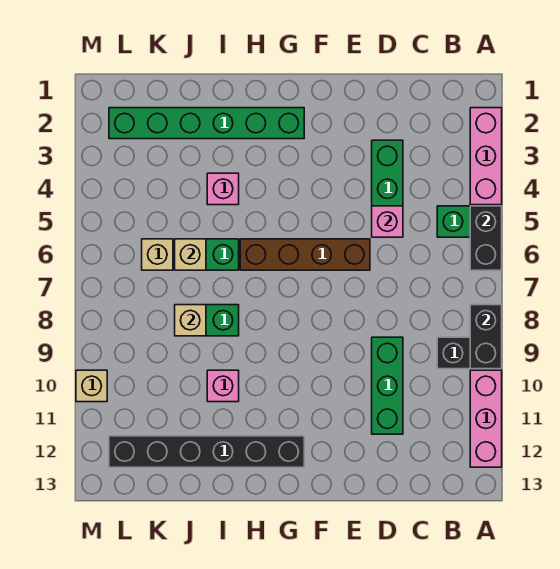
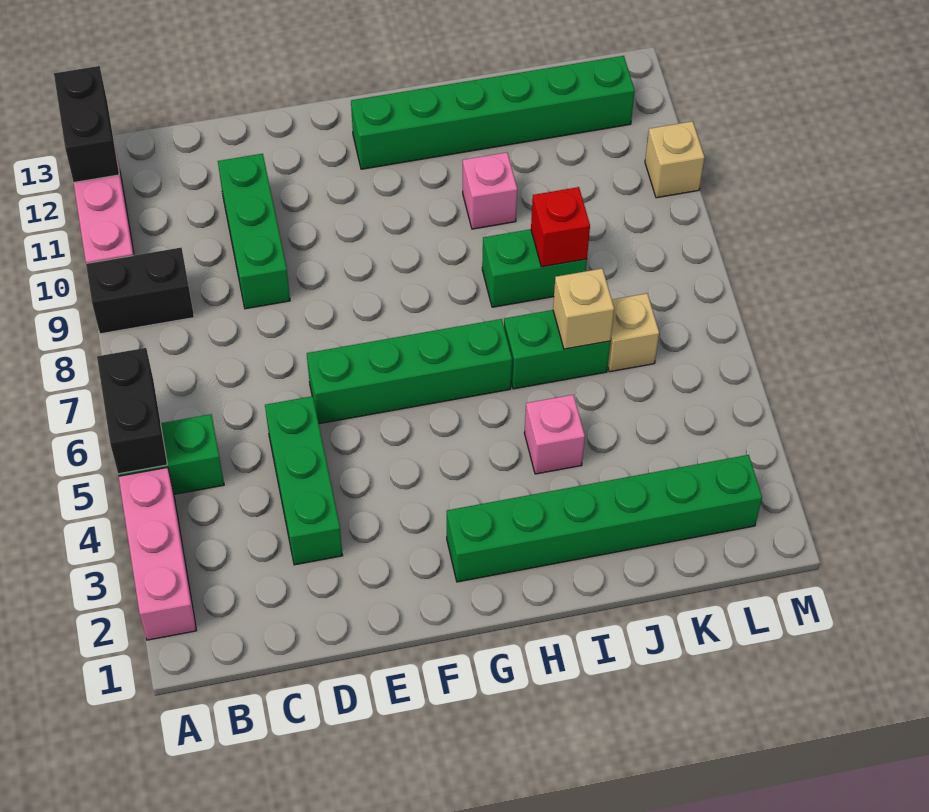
black 1x2 brick [470,305,502,369] -> black 1x2 brick moved to [54,66,119,182]
pink 1x1 brick [372,206,403,237] -> none
brown 1x4 brick [240,239,370,270] -> green 1x4 brick [307,319,512,424]
black 1x6 brick [109,436,304,467] -> green 1x6 brick [351,56,635,169]
tan 1x1 brick [175,305,206,336] -> red 1x1 brick [531,187,590,267]

